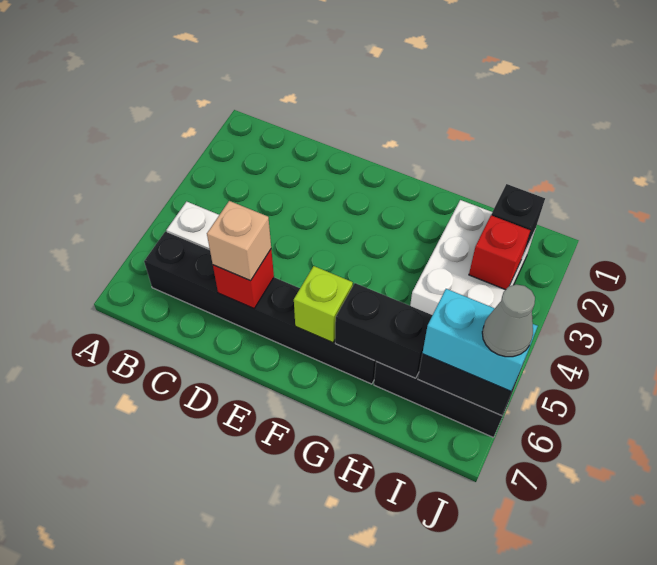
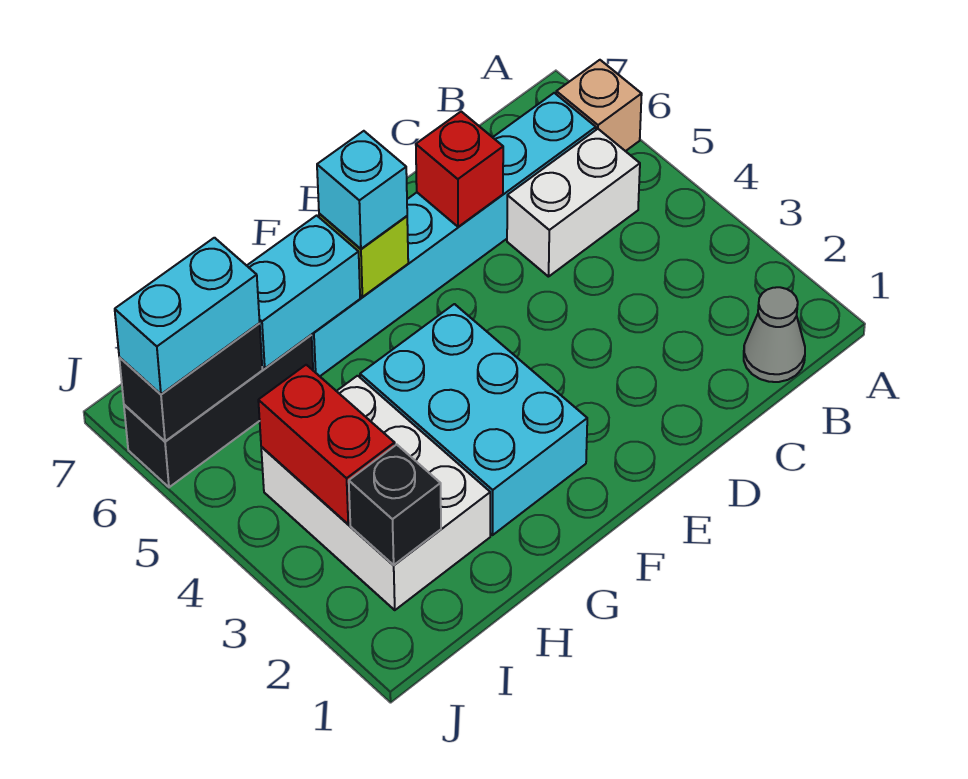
black 1x6 brick [144,232,376,384] -> cyan 1x6 brick [312,93,596,376]
tan 1x1 brick [207,201,271,281] -> tan 1x1 brick moved to [556,60,642,151]
none -> cyan 2x3 brick [360,304,587,535]
none -> cyan 1x1 brick [317,131,407,249]
black 1x2 brick [335,283,432,378] -> cyan 1x2 brick [247,215,360,368]
red 1x1 brick [469,215,530,290] -> red 1x2 brick [258,365,395,524]
grey 1x1 cone [482,284,535,357] -> grey 1x1 cone moved to [744,287,805,382]

